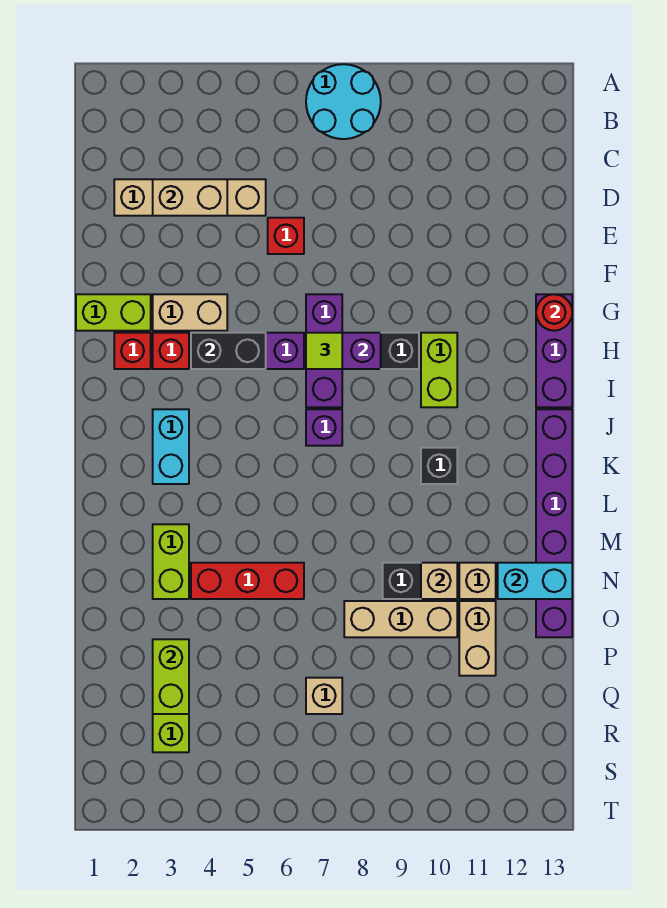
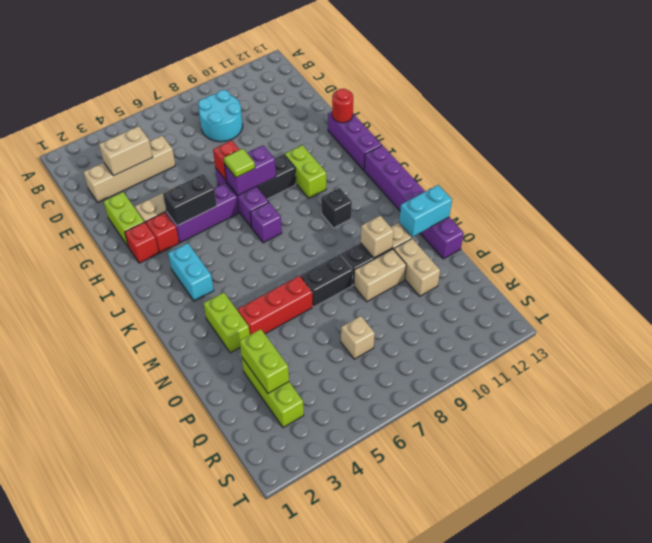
cyan 2x2 round brick [306,64,381,139] -> cyan 2x2 round brick moved to [198,90,243,142]
red 1x1 brick [268,218,304,254] -> red 1x1 brick moved to [213,140,239,181]
lime 1x2 brick [76,294,151,331] -> lime 1x2 brick turned to [104,192,144,246]
none -> black 1x2 brick [301,254,353,307]
tan 1x3 brick [344,601,457,637] -> tan 1x2 brick [354,249,406,302]

